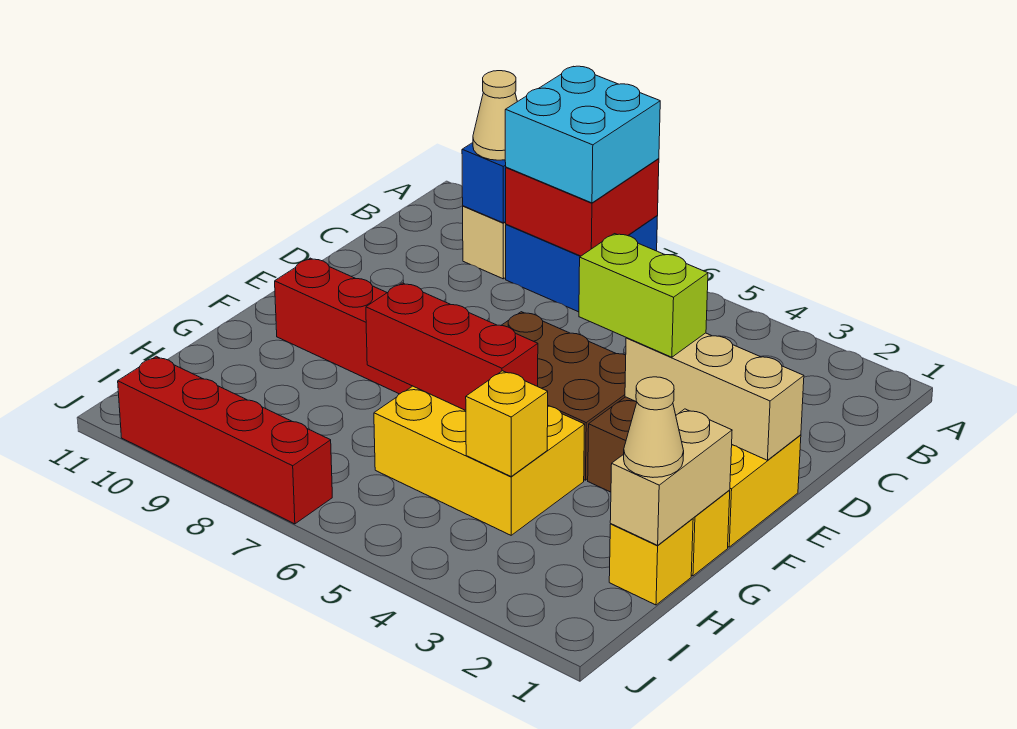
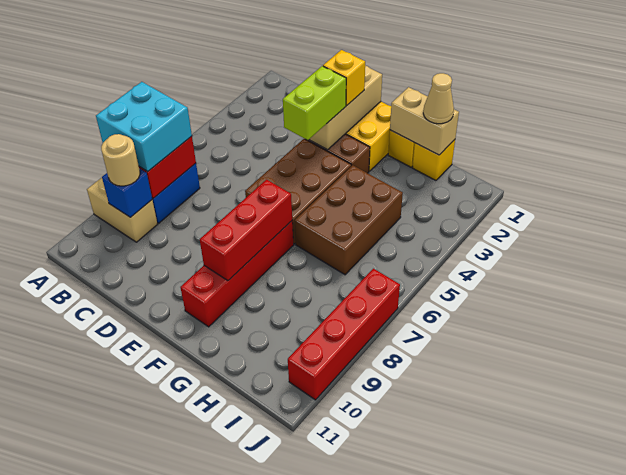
tan 1x1 cone [473,71,517,160] -> tan 1x1 round brick [101,134,140,186]
yellow 2x3 brick [374,386,585,535] -> brown 2x3 brick [295,165,403,275]
red 1x3 brick [366,283,538,410] -> red 1x3 brick moved to [200,180,292,281]
yellow 1x1 brick [466,371,548,476] -> yellow 1x1 brick moved to [323,50,365,105]

